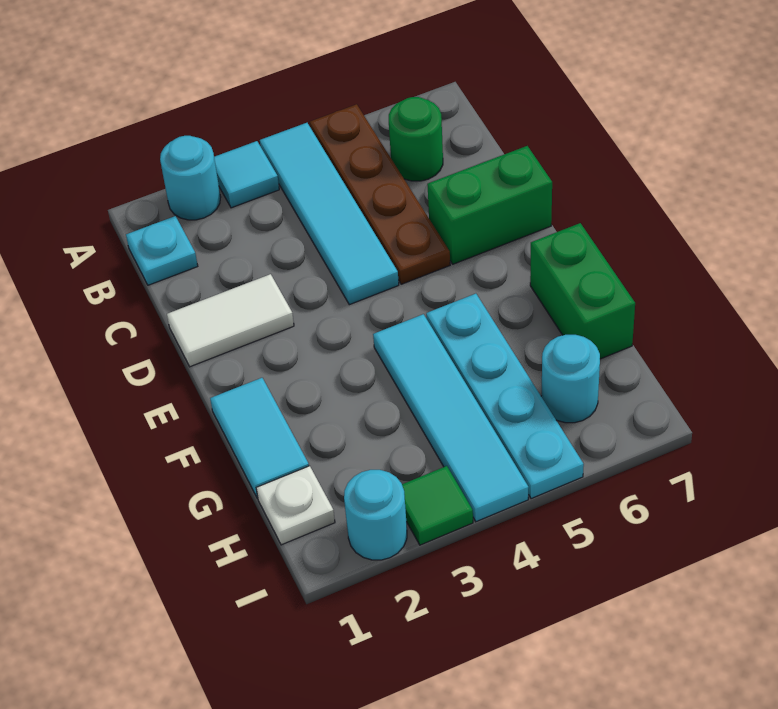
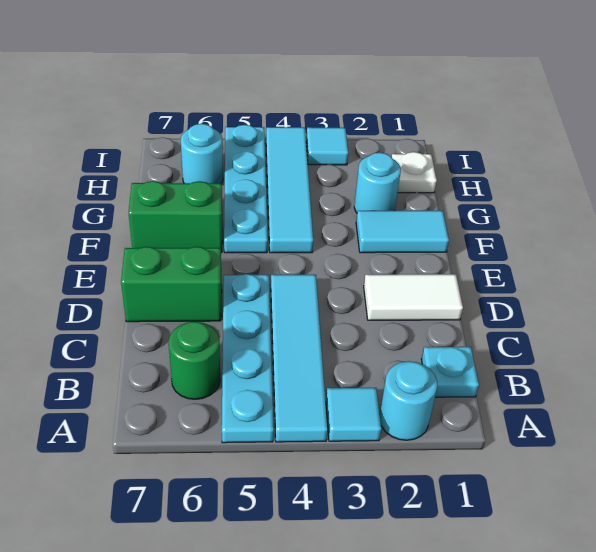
brown 1x4 plate [310,104,450,284] -> cyan 1x4 plate [222,274,274,443]
cyan 1x2 tile [210,378,309,498] -> cyan 1x2 tile turned to [356,211,449,253]
green 1x2 brick [530,223,635,359] -> green 1x2 brick turned to [129,181,222,253]
cyan 1x1 round brick [344,470,407,560] -> cyan 1x1 round brick moved to [354,152,401,213]
green 1x1 tile [402,466,473,545] -> cyan 1x1 tile [306,127,348,165]

